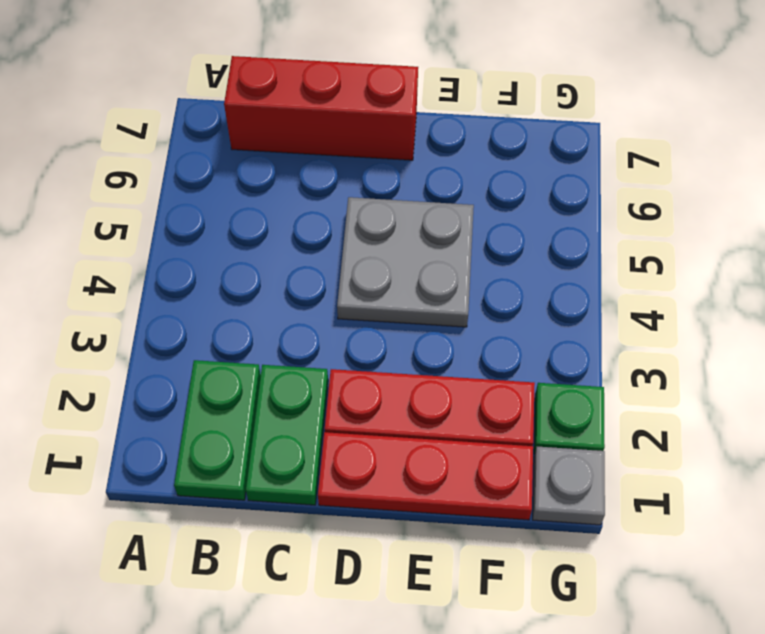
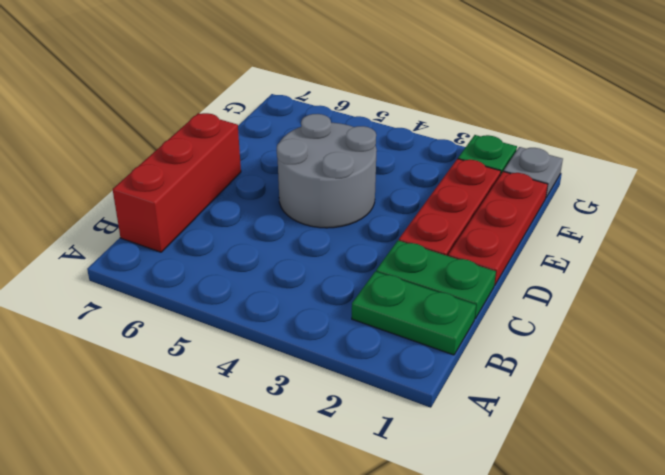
grey 2x2 plate [337,197,474,327] -> grey 2x2 round brick [277,114,377,228]

